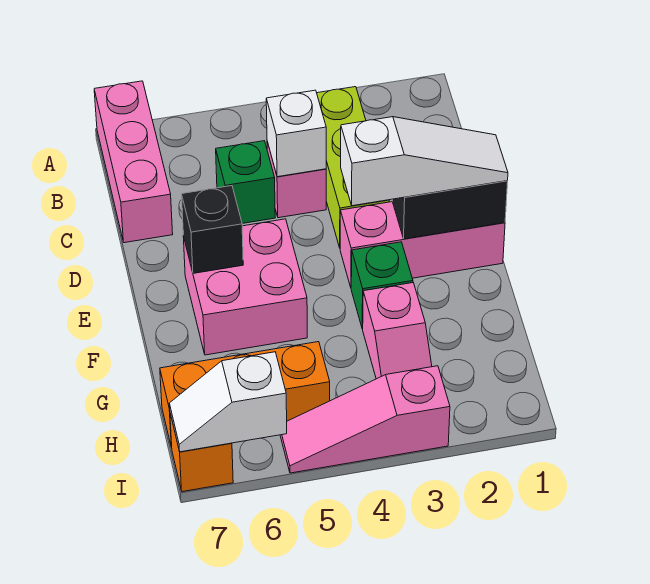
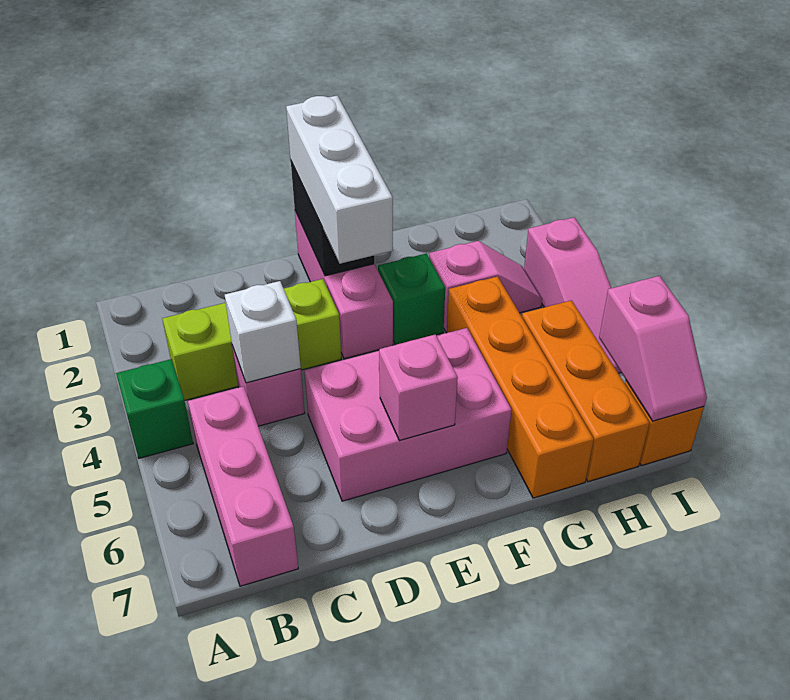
pink 1x3 brick [94,81,173,243] -> pink 1x3 brick turned to [188,386,298,586]
green 1x1 brick [216,141,275,224] -> green 1x1 brick moved to [116,359,193,458]
white 1x3 slope [341,117,508,206] -> white 1x3 brick [286,96,393,264]
pink 2x2 brick [183,219,307,355] -> pink 2x3 brick [304,328,512,501]
black 1x1 brick [182,186,243,273] -> pink 1x1 brick [379,334,458,441]
none -> orange 1x4 brick [447,276,594,498]
white 1x2 slope [169,352,287,452] -> pink 1x2 slope [599,276,707,421]

